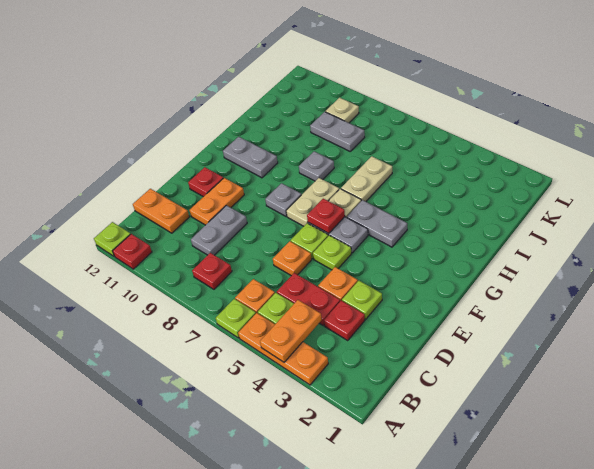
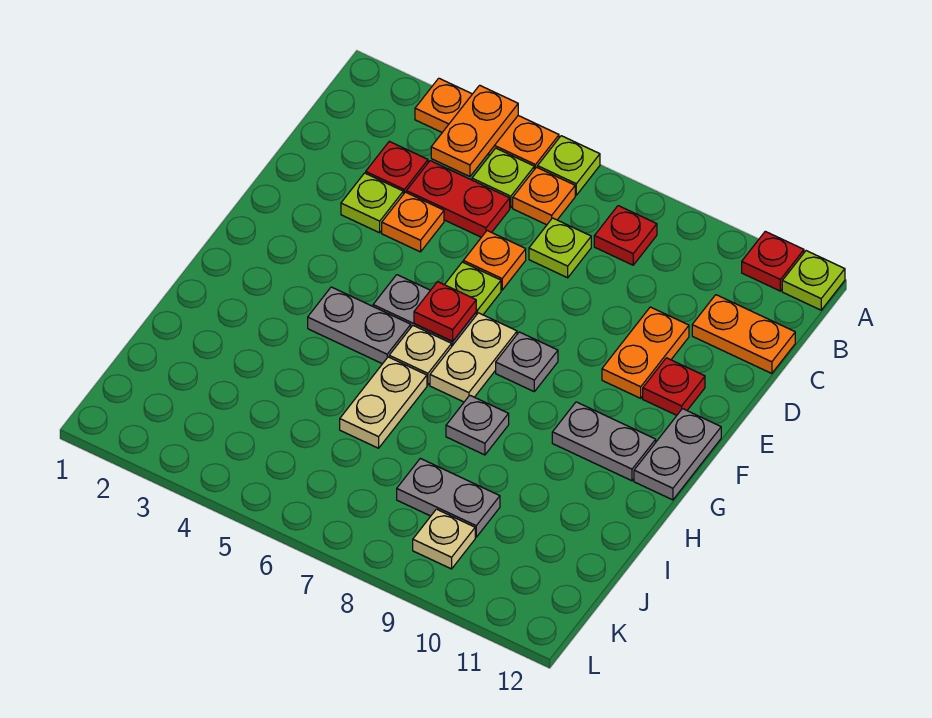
grey 1x2 plate [191,206,247,255] -> grey 1x2 plate moved to [634,409,721,500]
lime 1x1 plate [313,235,351,270] -> lime 1x1 plate moved to [529,218,591,278]

